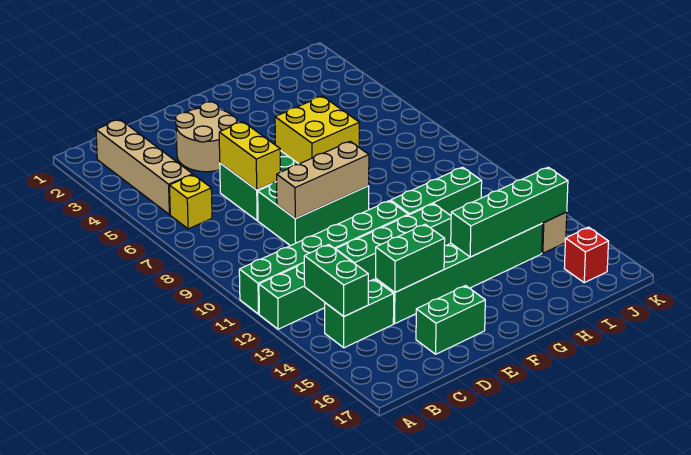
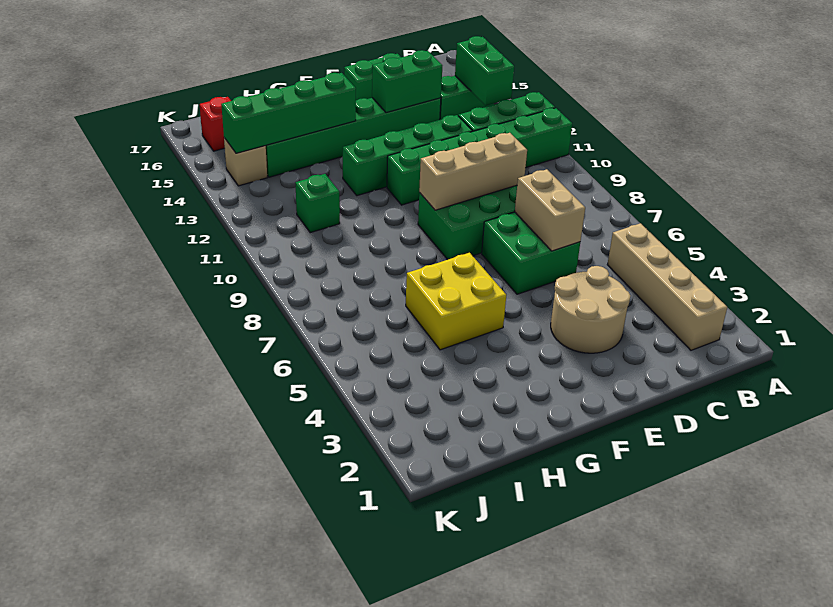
yellow 1x1 brick [170,175,212,229] -> none
yellow 1x2 brick [219,122,280,190] -> tan 1x2 brick [515,169,585,251]
green 1x3 brick [391,167,482,215] -> green 1x1 brick [296,174,340,233]

